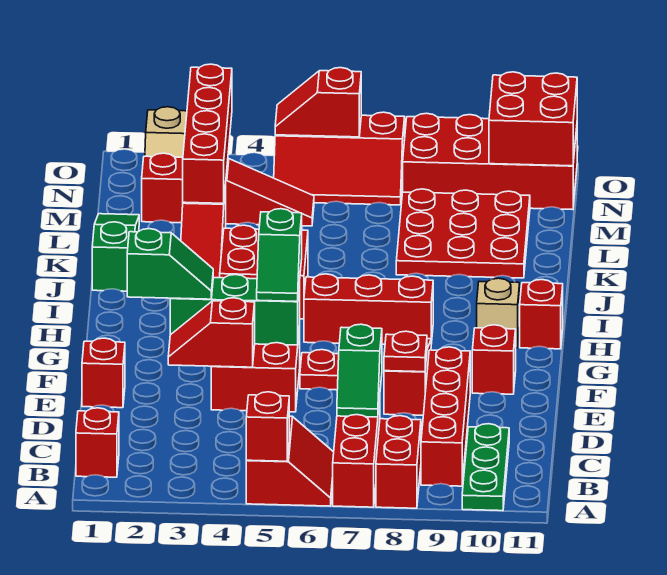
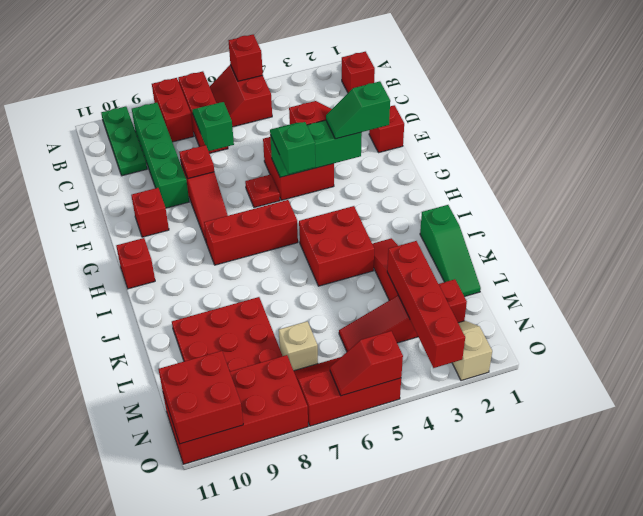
red 1x4 brick [421,347,470,486] -> green 1x4 brick [132,103,189,208]
tan 1x1 brick [477,278,520,348] -> tan 1x1 brick moved to [279,321,318,371]
red 1x2 slope [275,68,361,137] -> red 1x2 slope turned to [330,331,403,396]

